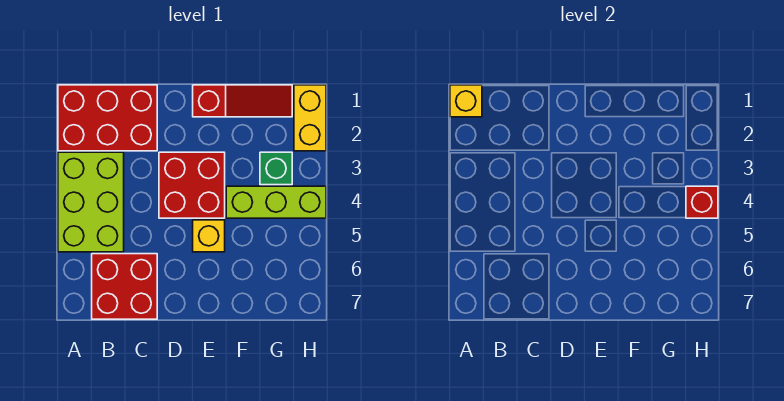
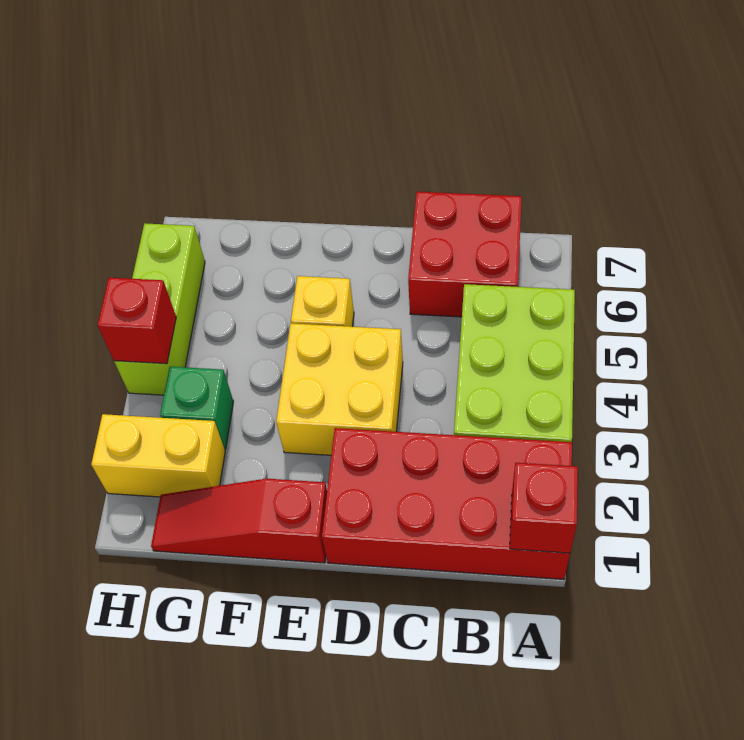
red 2x3 brick [58,85,157,151] -> red 2x4 brick [322,428,572,579]
yellow 1x1 brick [450,85,482,117] -> red 1x1 brick [510,463,578,553]
red 2x2 brick [159,152,225,218] -> yellow 2x2 brick [276,323,403,455]
lime 1x3 brick [226,186,326,218] -> lime 1x3 brick turned to [114,223,205,395]
yellow 1x2 brick [294,85,326,151] -> yellow 1x2 brick turned to [91,414,225,497]

